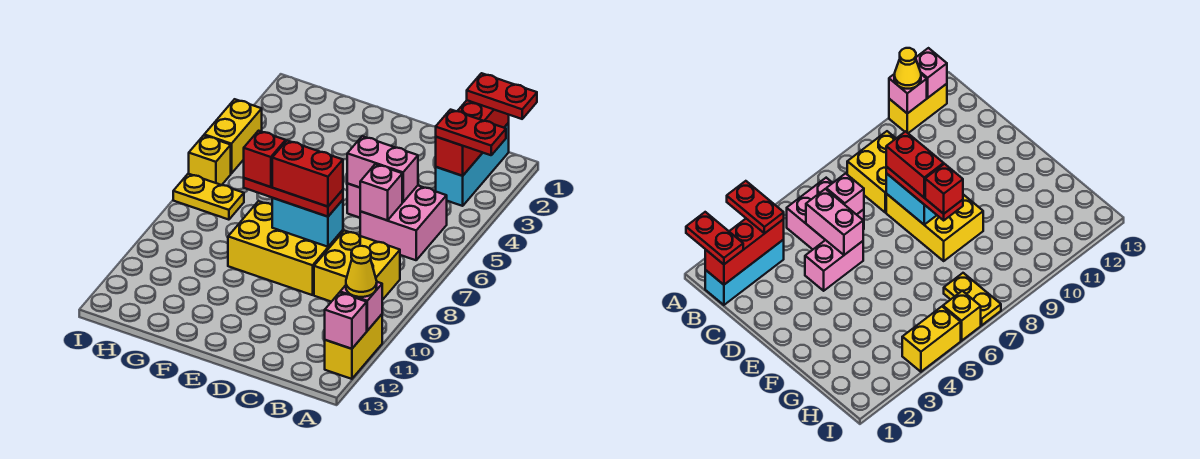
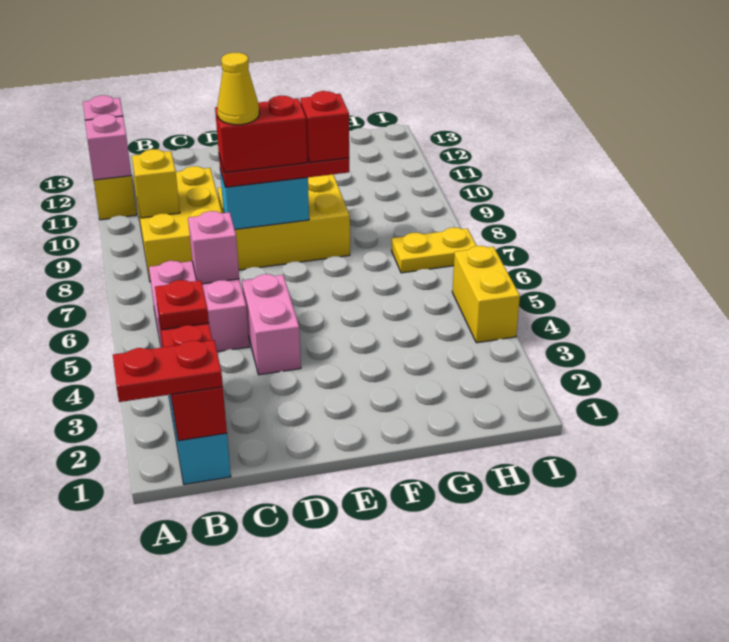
red 1x2 plate [436,110,506,155] -> red 1x1 plate [155,280,209,330]
yellow 1x1 cone [346,246,377,297] -> yellow 1x1 cone moved to [217,53,259,125]
yellow 2x2 brick [314,231,400,302] -> yellow 2x3 brick [134,166,222,282]
pink 1x2 brick [347,136,418,202] -> none
yellow 1x1 brick [189,135,231,185] -> yellow 1x1 brick moved to [132,149,180,218]

